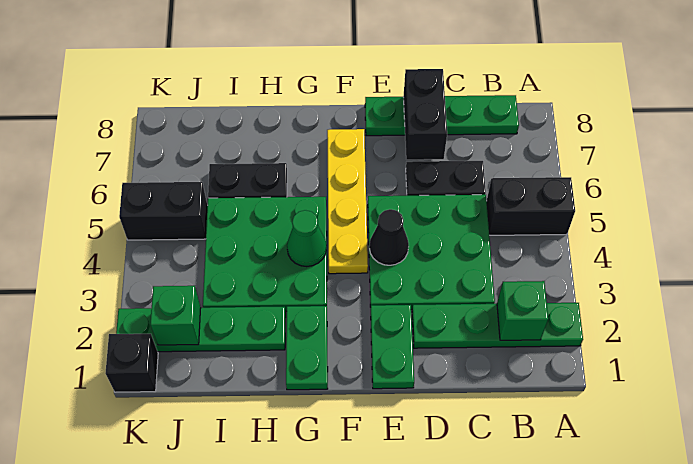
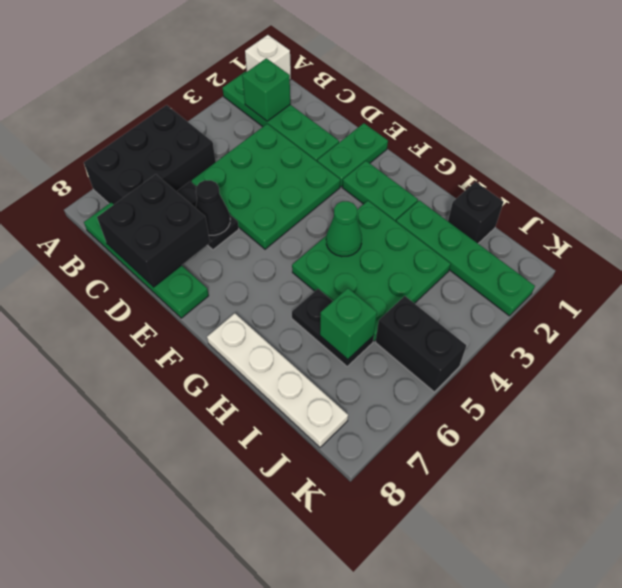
none -> white 1x1 brick [245,35,291,80]
black 1x2 brick [487,177,575,235] -> black 2x3 brick [84,105,216,204]
black 1x2 brick [403,69,447,160] -> black 2x2 brick [97,174,210,287]
black 1x1 cone [369,209,409,265] -> black 1x1 cone moved to [196,180,230,235]
yellow 1x4 plate [327,129,368,274] -> none
green 1x2 plate [286,306,328,390] -> green 1x2 plate turned to [342,161,418,221]
none -> white 1x4 plate [207,313,348,447]
green 1x1 brick [150,286,201,345] -> green 1x1 brick moved to [320,288,377,359]
black 1x1 brick [106,334,158,392] -> black 1x1 brick moved to [448,182,503,243]

